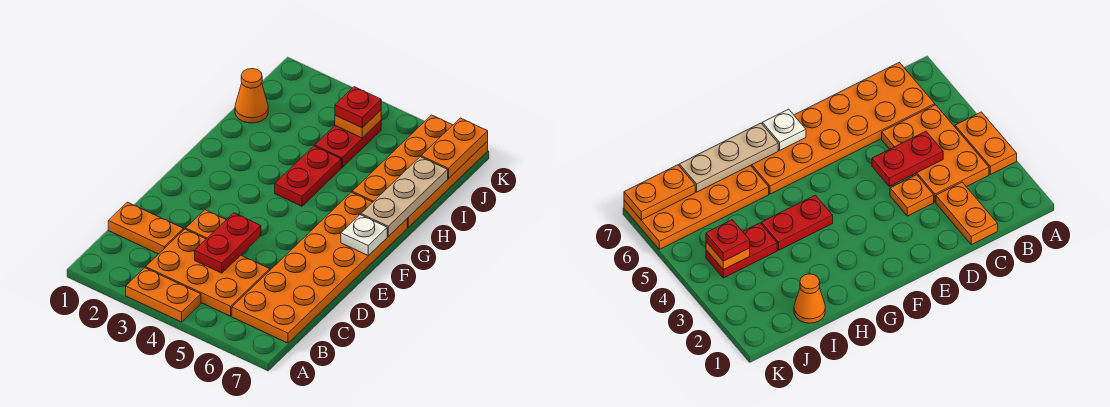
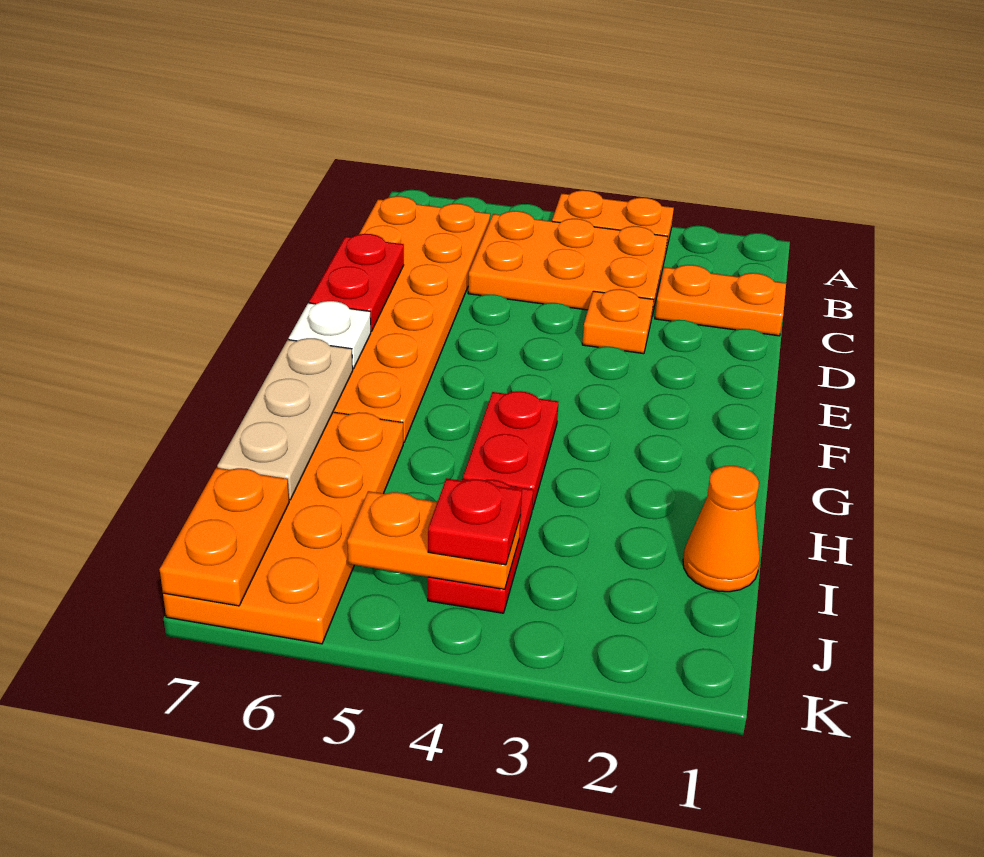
red 1x2 plate [195,213,261,273] -> red 1x2 plate moved to [309,234,404,332]
orange 1x1 plate [335,110,381,138] -> orange 1x2 plate [347,491,521,589]

